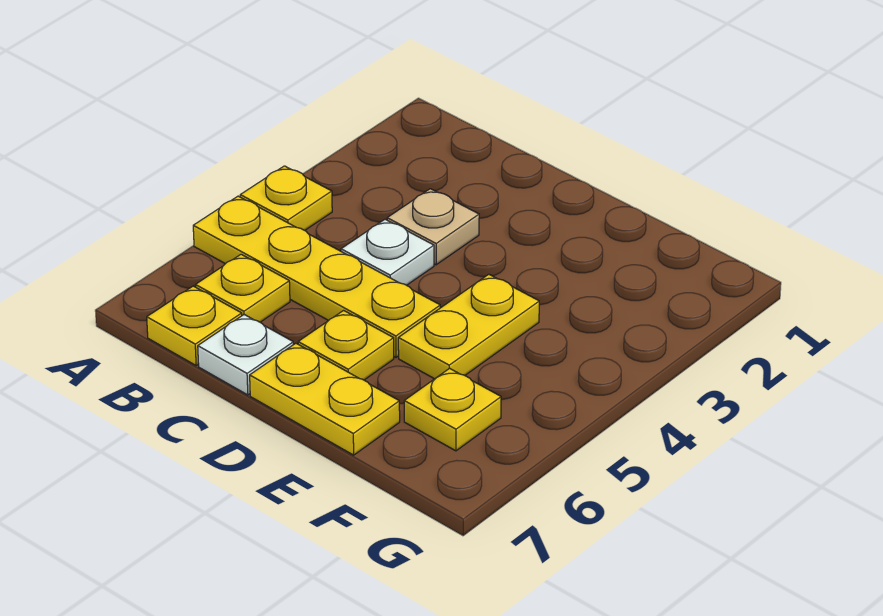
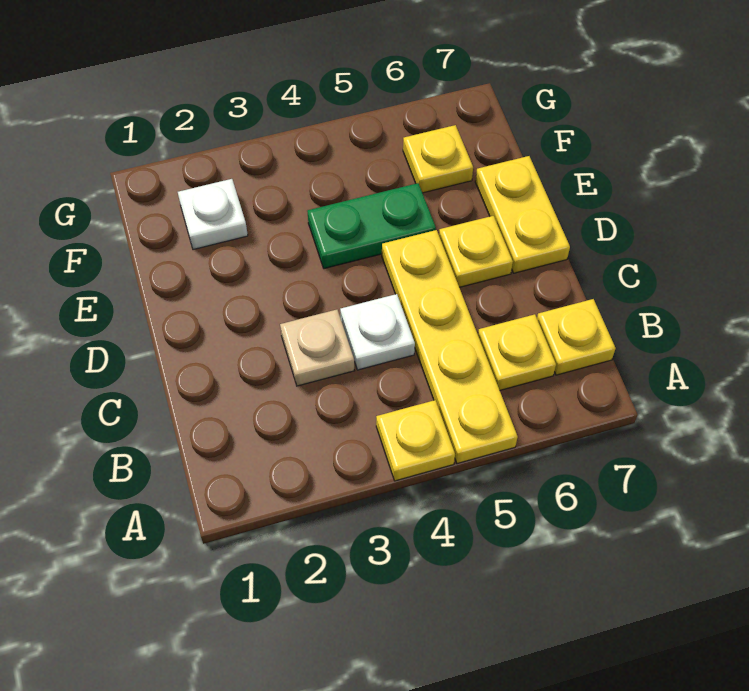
white 1x1 plate [198,315,293,395] -> white 1x1 plate moved to [178,179,248,249]
yellow 1x2 plate [398,274,539,379] -> green 1x2 plate [307,183,436,269]

